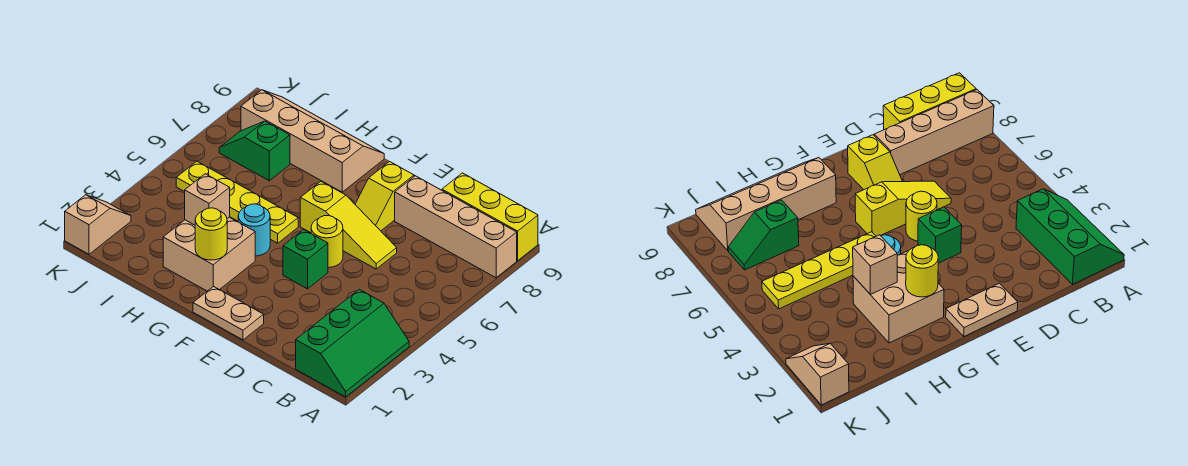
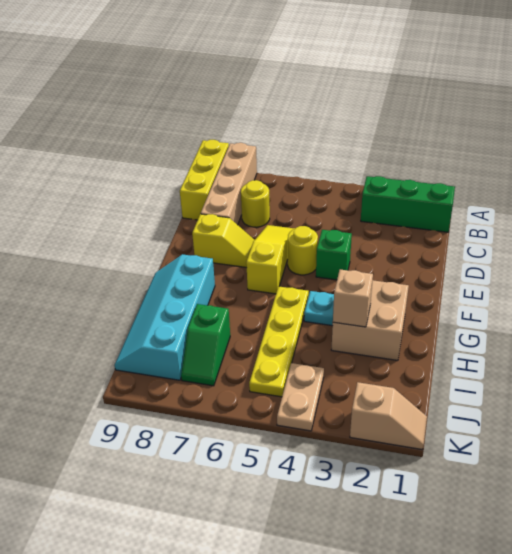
tan 1x2 plate [193,286,264,340] -> tan 1x2 plate moved to [277,363,324,431]
yellow 1x1 round brick [195,208,227,260] -> yellow 1x1 round brick moved to [241,180,270,227]
cyan 1x1 round brick [238,204,270,256] -> cyan 1x1 plate [304,291,334,326]
tan 2x4 slope [241,90,384,192] -> cyan 2x4 slope [115,254,215,380]
tan 1x2 slope [65,195,131,254] -> tan 1x2 slope turned to [350,382,427,450]

